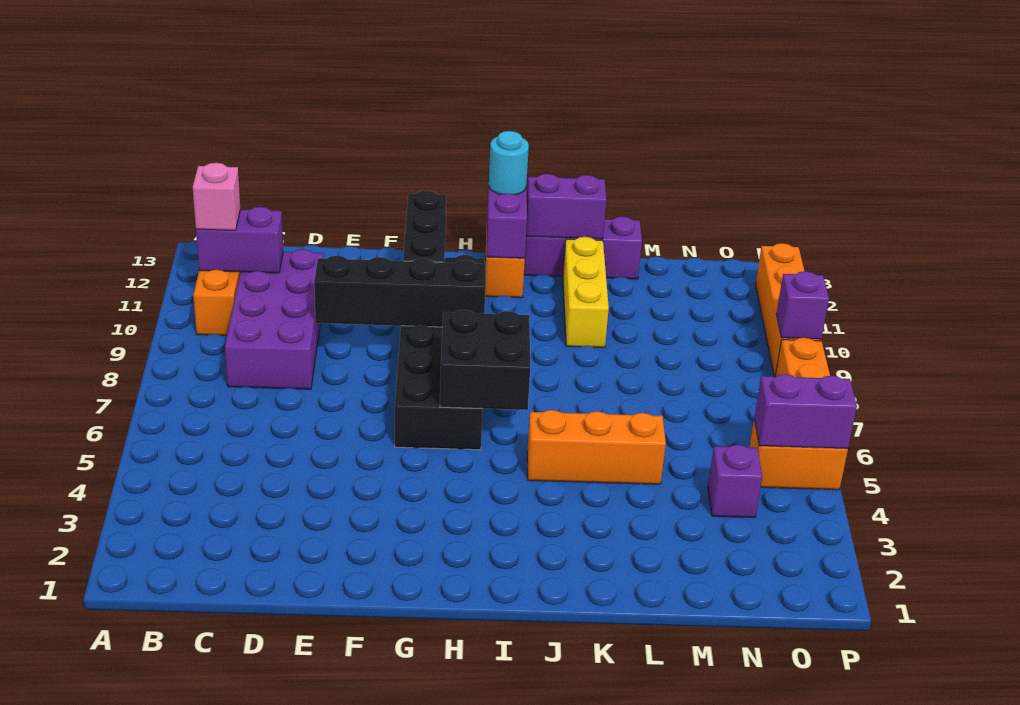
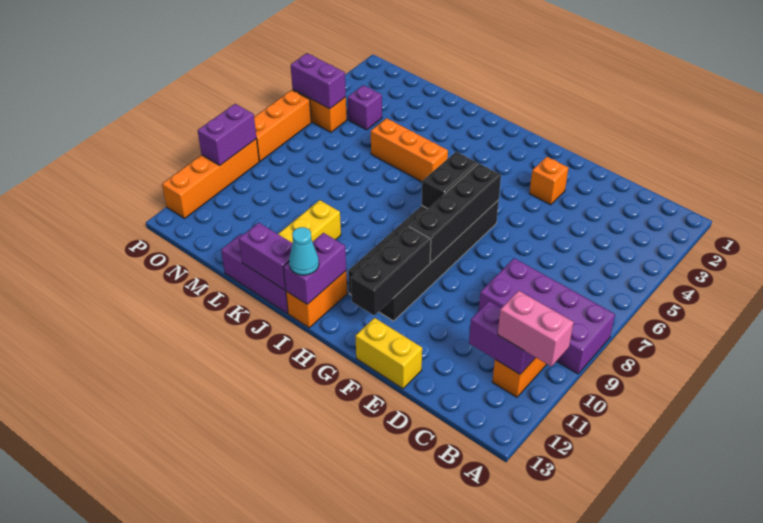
pink 1x1 brick [193,163,240,230] -> pink 1x2 brick [498,291,574,367]
purple 2x4 brick [225,249,324,389] -> purple 2x4 brick turned to [479,258,615,374]
black 1x4 brick [314,256,486,327] -> black 1x4 brick turned to [409,164,501,263]
none -> yellow 1x2 brick [355,318,422,389]
none -> orange 1x1 brick [529,157,568,205]
black 2x2 brick [440,310,530,410] -> black 1x2 brick [422,152,478,209]
cyan 1x1 round brick [489,131,529,195] -> cyan 1x1 cone [289,227,319,275]
purple 1x1 brick [776,271,829,339] -> purple 1x2 brick [198,104,256,165]

